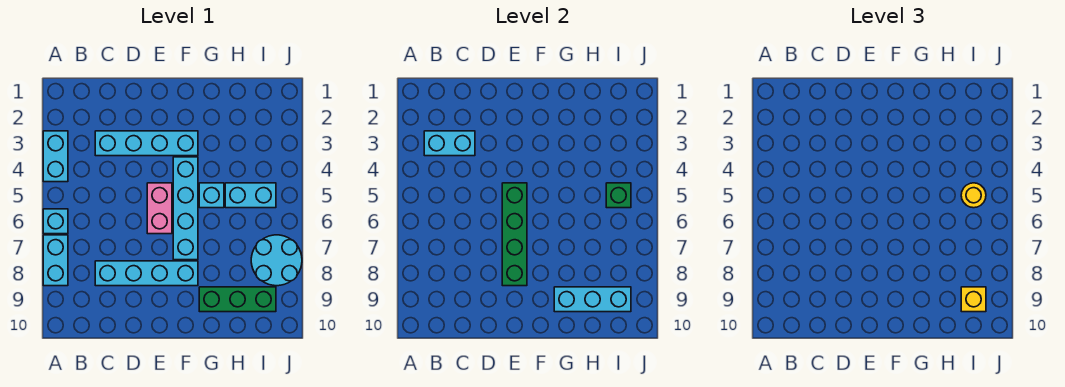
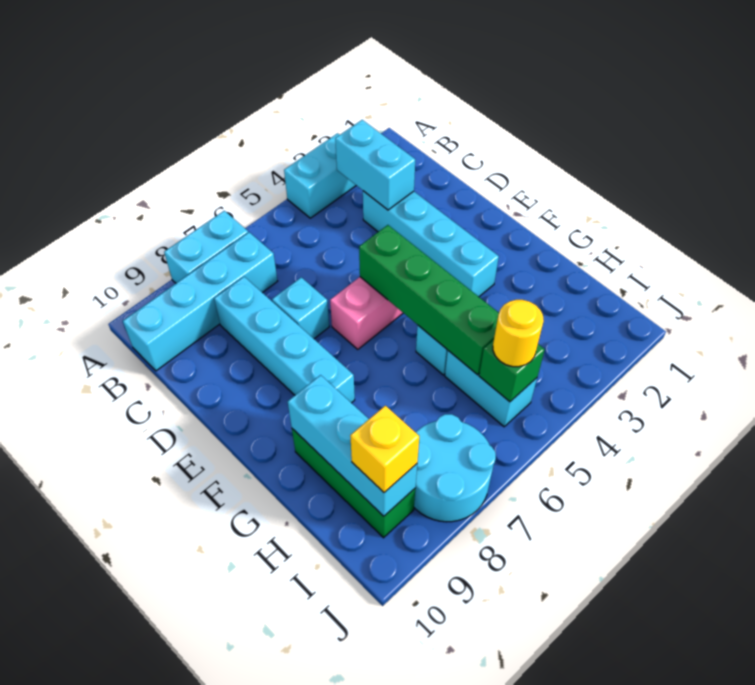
cyan 1x1 brick [43,209,68,234] -> cyan 1x1 brick moved to [272,277,329,339]
green 1x4 brick [502,183,527,286] -> green 1x4 brick turned to [359,225,499,375]
cyan 1x4 brick [173,157,198,260] -> cyan 1x4 brick moved to [123,232,277,371]

